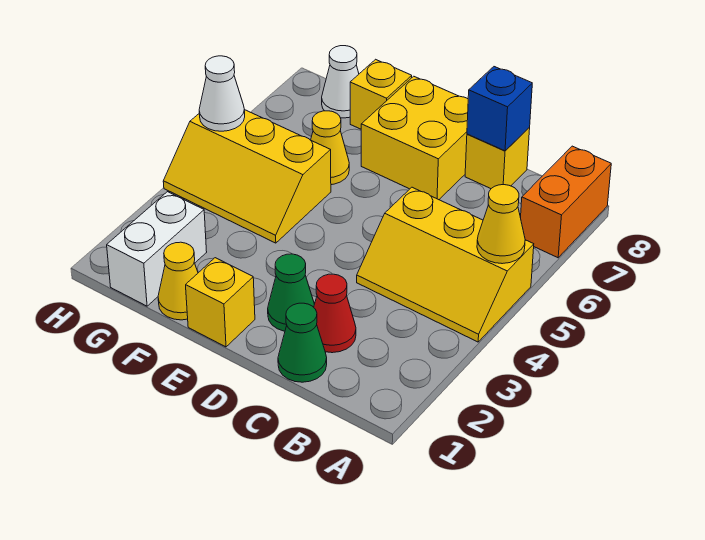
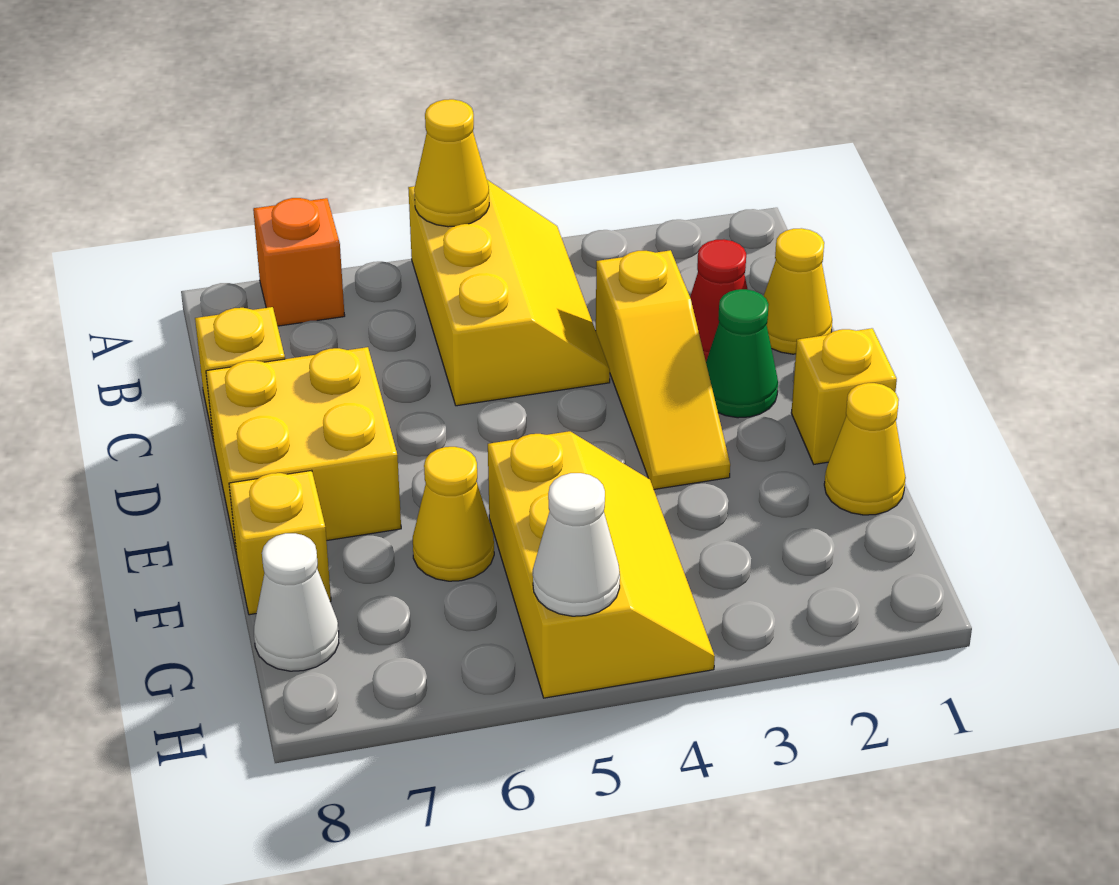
orange 1x2 brick [520,146,611,258] -> orange 1x1 brick [253,198,345,326]
green 1x1 cone [278,303,327,382] -> yellow 1x1 cone [764,228,832,354]
none -> yellow 1x3 slope [596,250,730,489]
blue 1x1 brick [467,67,532,151] -> none
white 1x2 brick [107,192,207,306] -> none

